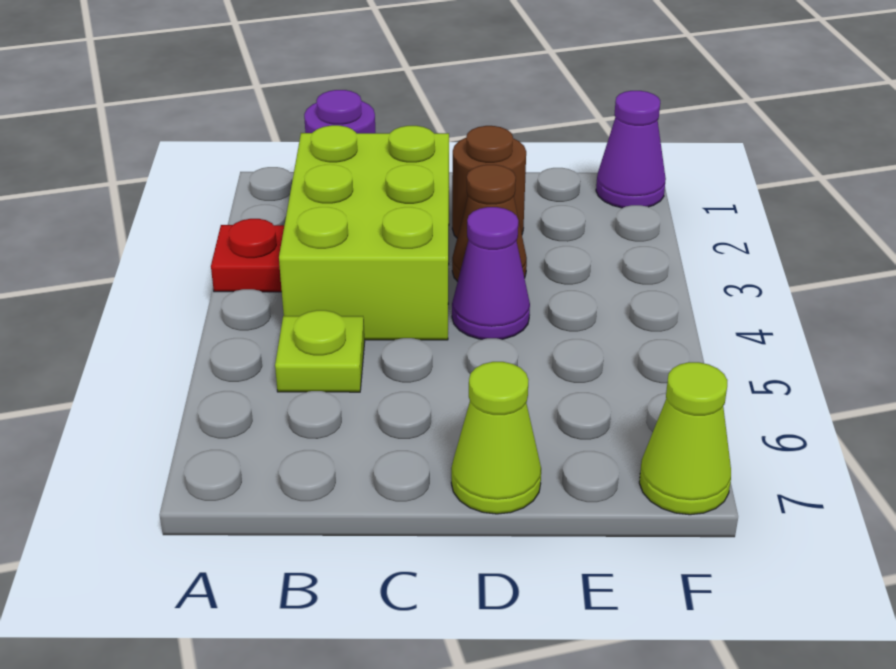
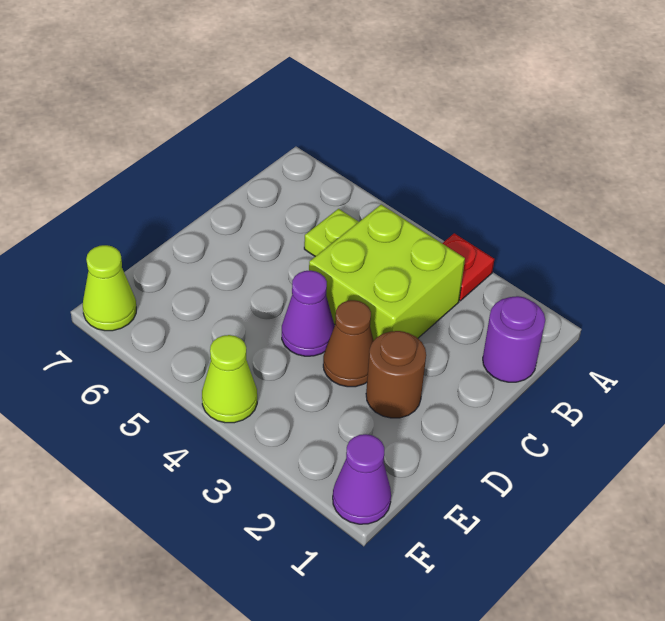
lime 2x3 brick [279,125,449,340] -> lime 2x2 brick [309,205,465,340]
lime 1x1 cone [451,362,541,514] -> lime 1x1 cone moved to [202,335,257,423]

